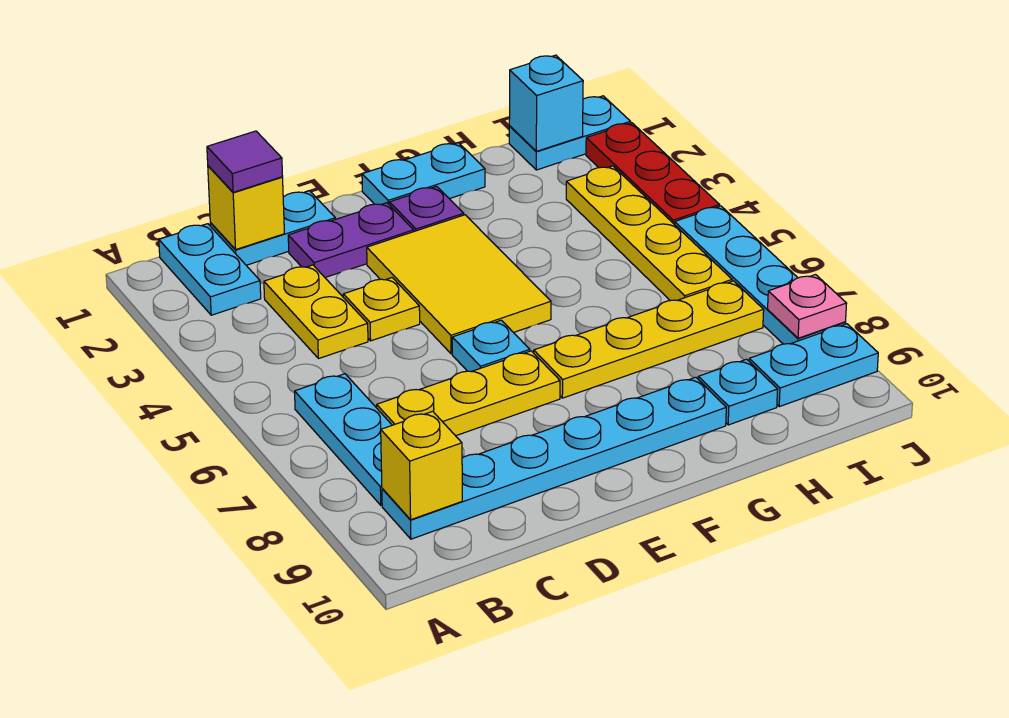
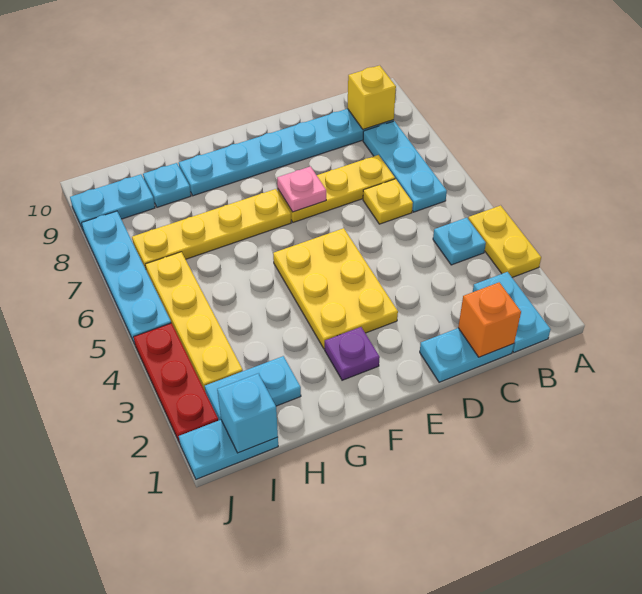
yellow 1x1 brick [208,166,284,250] -> orange 1x1 brick [458,282,521,357]
purple 1x1 tile [207,131,283,192] -> none
yellow 1x2 plate [264,265,368,359] -> yellow 1x2 plate moved to [468,205,541,277]
purple 1x2 plate [288,203,414,277] -> none
yellow 1x1 plate [343,278,420,341] -> yellow 1x1 plate moved to [363,179,413,224]
yellow 2x3 tile [367,215,551,354] -> yellow 2x3 plate [273,228,398,349]
cyan 1x1 plate [452,320,530,372] -> cyan 1x1 plate moved to [433,218,486,265]
cyan 1x2 plate [362,143,485,205] -> cyan 1x2 plate moved to [205,356,301,420]
pink 1x1 plate [768,275,847,338] -> pink 1x1 plate moved to [277,166,326,212]

